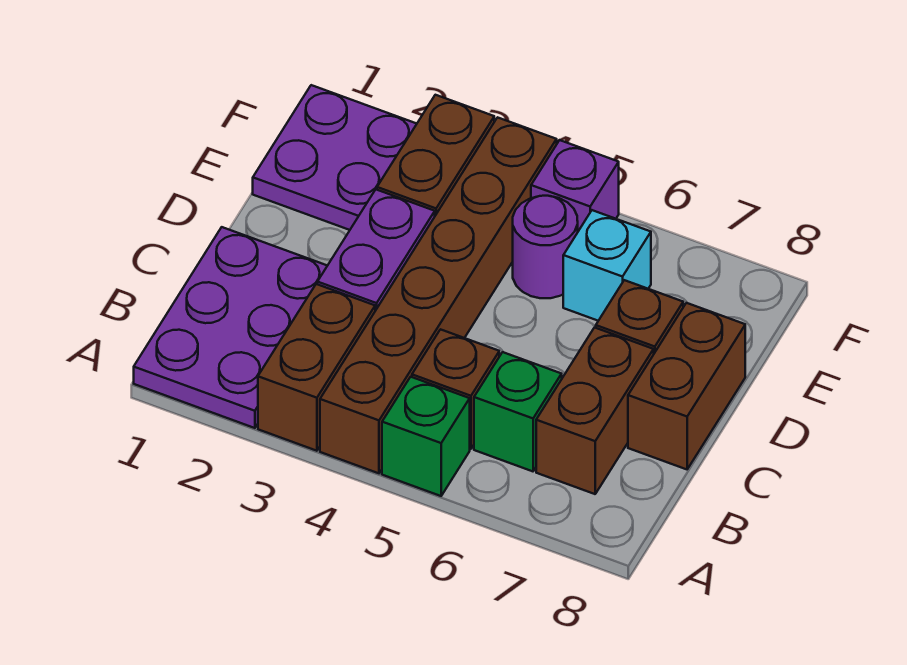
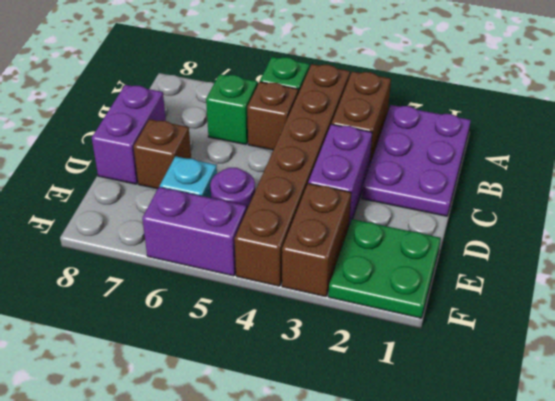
brown 1x2 brick [536,328,654,494] -> none
brown 1x2 brick [628,303,745,469] -> purple 1x2 brick [92,85,166,184]
purple 2x2 plate [253,85,416,230] -> green 2x2 plate [328,219,441,318]
purple 1x1 brick [531,140,619,231] -> purple 1x2 brick [142,187,247,276]

